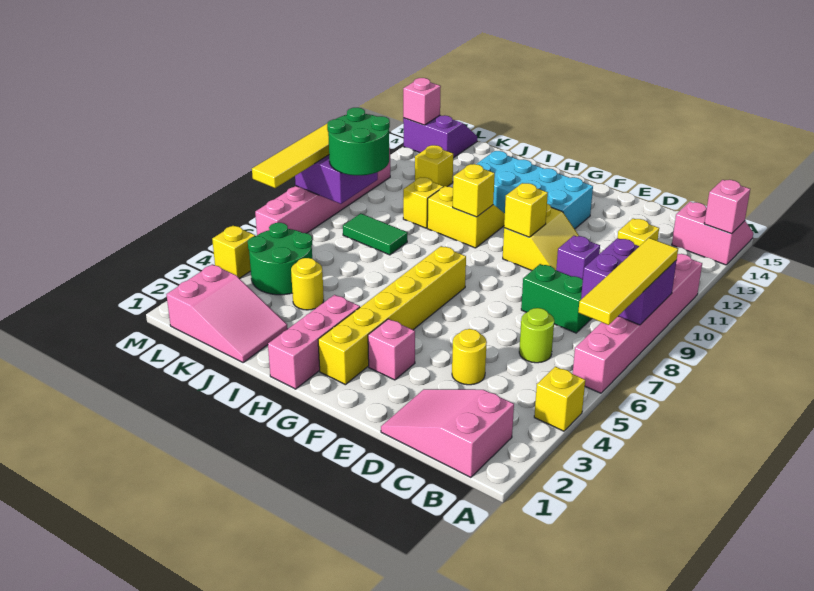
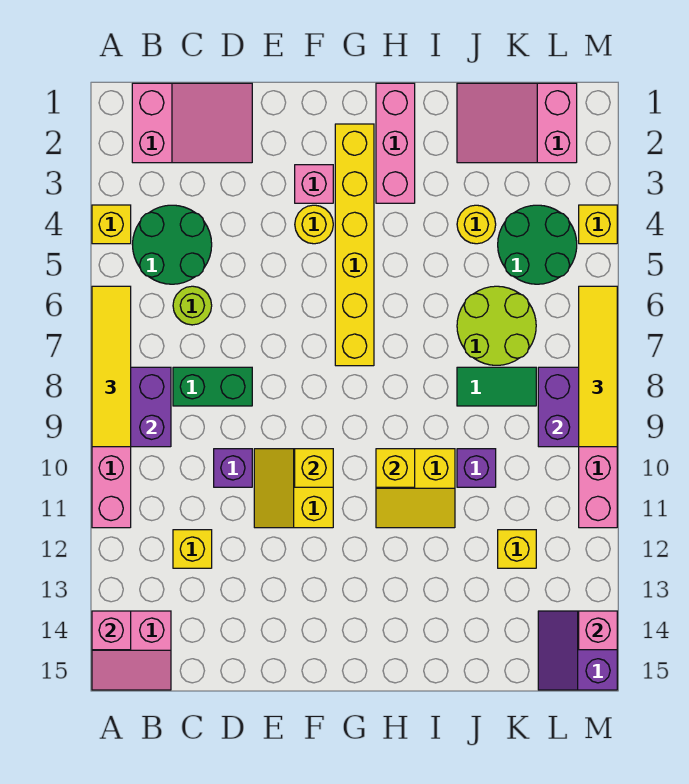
yellow 1x1 round brick [452,329,487,385] -> yellow 1x1 round brick moved to [295,205,333,244]
cyan 2x4 brick [477,151,593,229] -> none
none -> lime 2x2 round brick [457,286,536,365]
yellow 1x1 brick [403,177,443,228] -> purple 1x1 brick [457,449,496,487]
green 2x2 round brick [327,108,390,175] -> green 2x2 round brick moved to [132,205,212,284]
purple 2x2 slope [403,115,477,158] -> purple 2x2 slope turned to [538,611,617,690]

